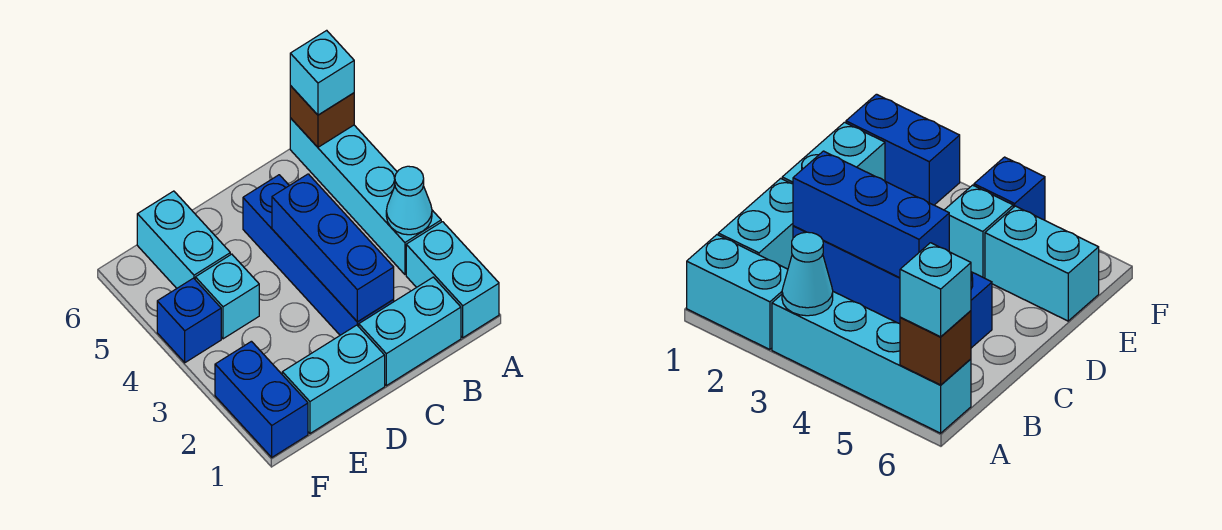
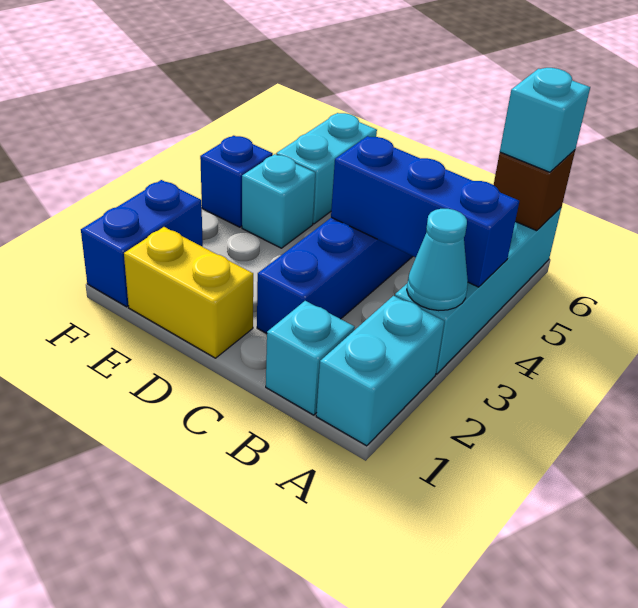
cyan 1x2 brick [359,277,461,386] -> cyan 1x1 brick [266,301,355,415]
blue 1x3 brick [272,174,394,322] -> blue 1x3 brick turned to [331,136,519,287]
cyan 1x2 brick [282,325,385,433] -> yellow 1x2 brick [124,227,253,358]

